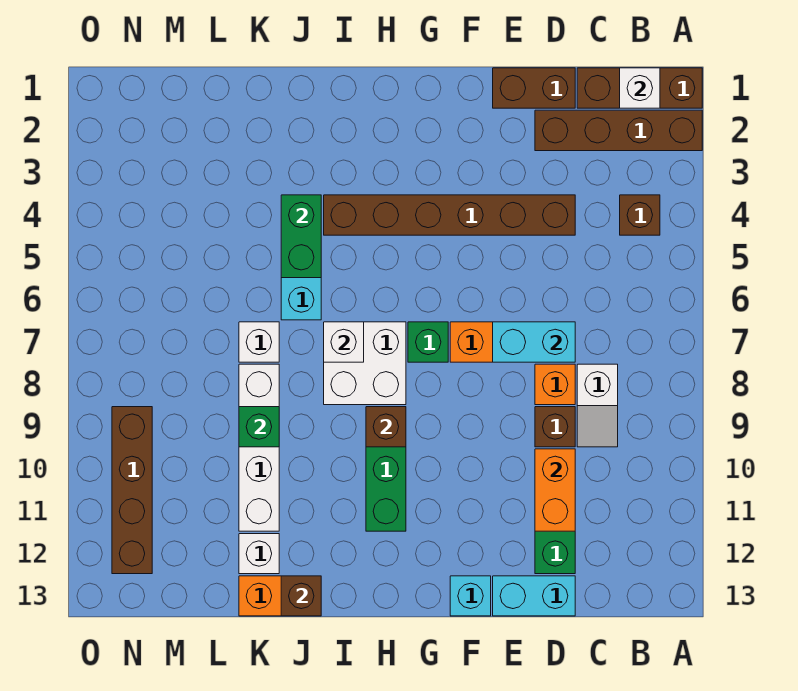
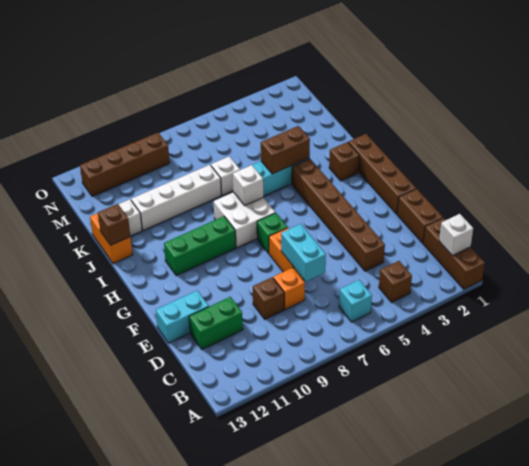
brown 1x4 brick [535,110,702,151] -> brown 1x4 brick moved to [348,134,416,214]
white 1x2 slope [577,364,618,447] -> none
orange 1x2 brick [535,449,575,531] -> none
cyan 1x2 brick [493,576,575,616] -> cyan 1x2 brick turned to [156,291,209,343]
cyan 1x1 brick [450,576,491,616] -> cyan 1x1 brick moved to [339,280,372,322]
brown 1x1 brick [366,407,406,447] -> brown 1x1 brick moved to [329,142,359,181]
green 1x2 brick [281,195,321,278] -> brown 1x2 brick [261,126,310,174]
green 1x1 brick [239,407,279,447] -> none

